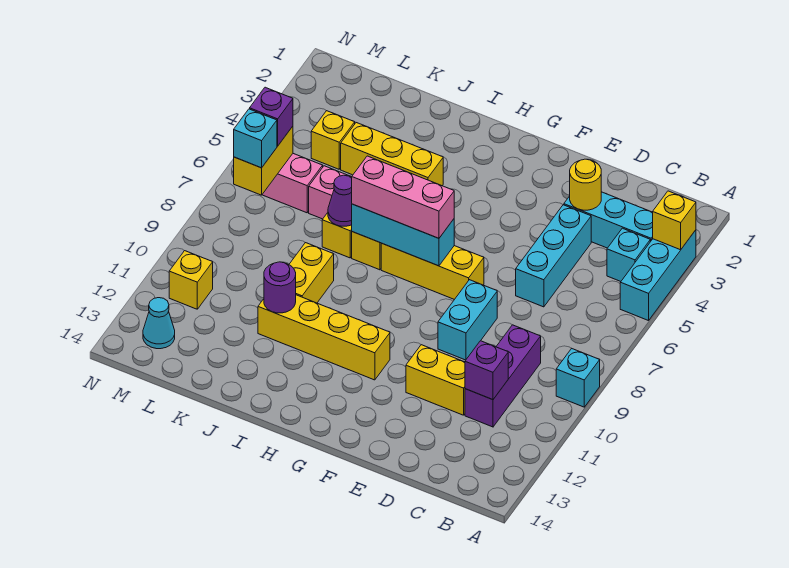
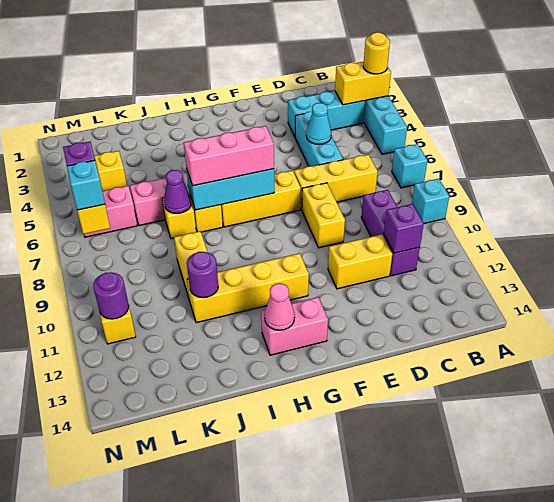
yellow 1x1 brick [653,191,696,250] -> yellow 1x2 brick [335,62,391,105]
cyan 1x1 brick [607,228,650,281] -> cyan 1x1 brick moved to [392,144,427,188]
yellow 1x1 round brick [570,159,601,210] -> yellow 1x1 round brick moved to [363,32,390,74]
cyan 1x2 brick [438,280,497,360] -> yellow 1x2 brick [302,183,345,248]
none -> pink 1x2 brick [261,297,328,355]
none -> pink 1x1 cone [265,283,295,330]
yellow 1x3 brick [341,123,443,186] -> yellow 1x3 brick moved to [294,154,378,210]
none -> purple 1x1 round brick [93,272,129,319]
cyan 1x1 cone [143,298,175,349] -> cyan 1x1 cone moved to [306,103,331,145]

